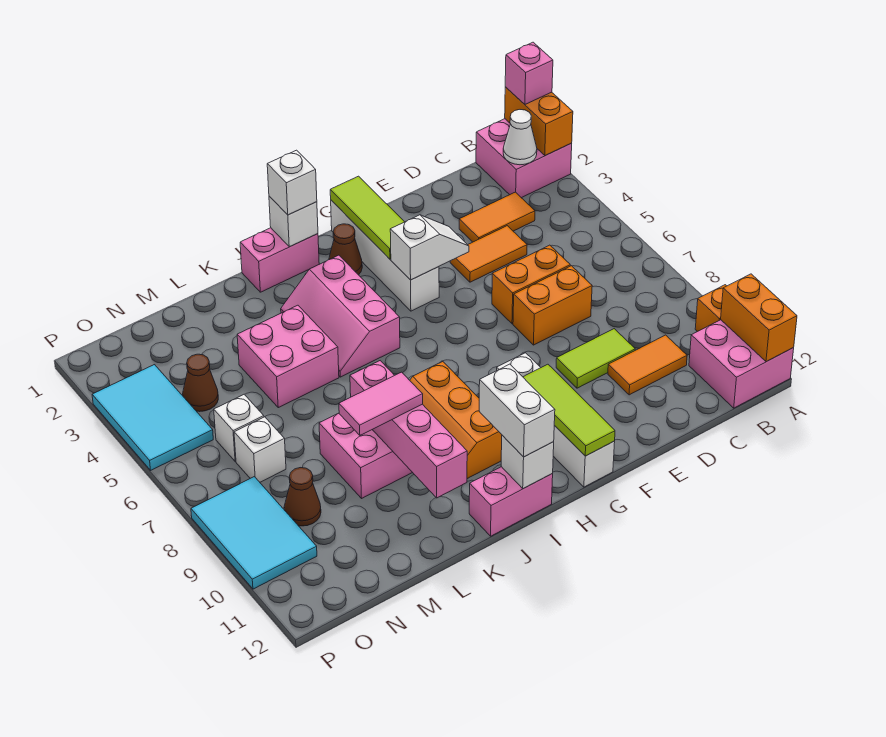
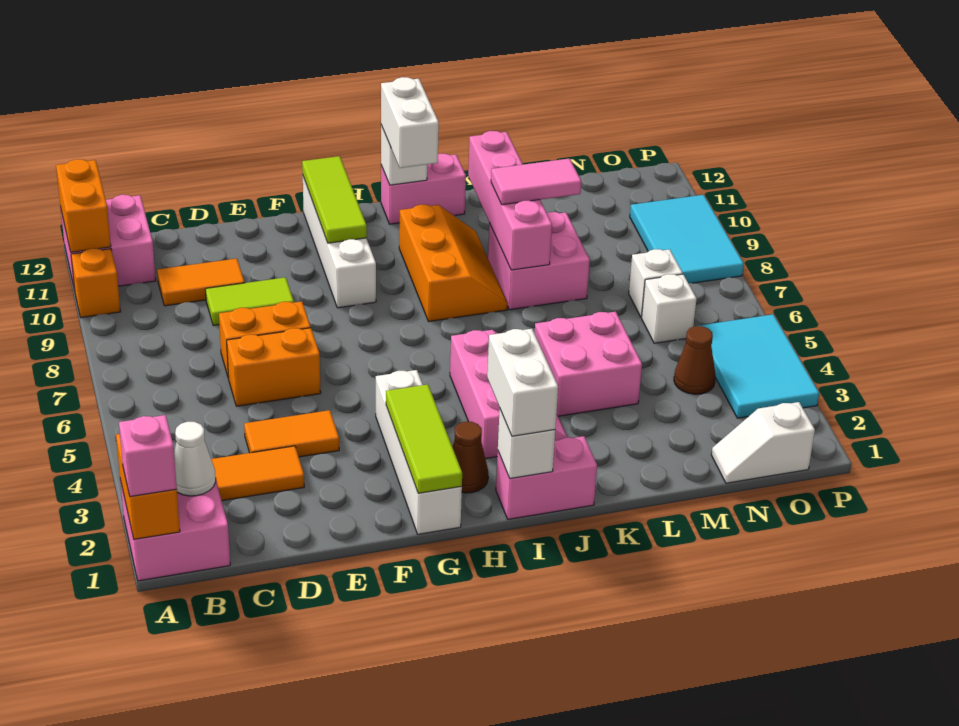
white 1x2 slope [390,215,469,280] -> white 1x2 slope moved to [711,402,815,483]
white 1x1 brick [267,150,317,215] -> white 1x2 brick [487,329,558,436]
brown 1x1 cone [284,468,321,526] -> none

